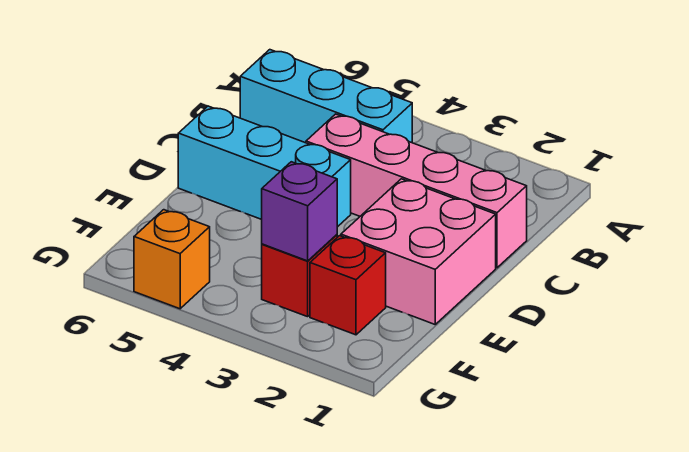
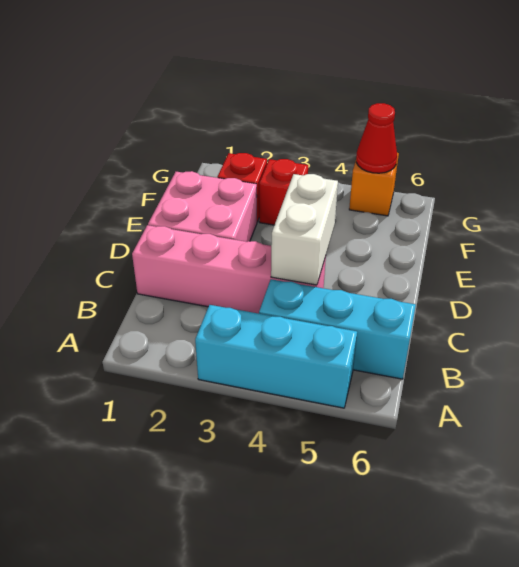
none -> white 1x2 brick [271,174,338,285]
cyan 1x3 brick [178,106,351,227] -> cyan 1x3 brick moved to [195,305,357,408]
purple 1x1 brick [262,162,337,261] -> none
none -> red 1x1 cone [356,103,397,173]

